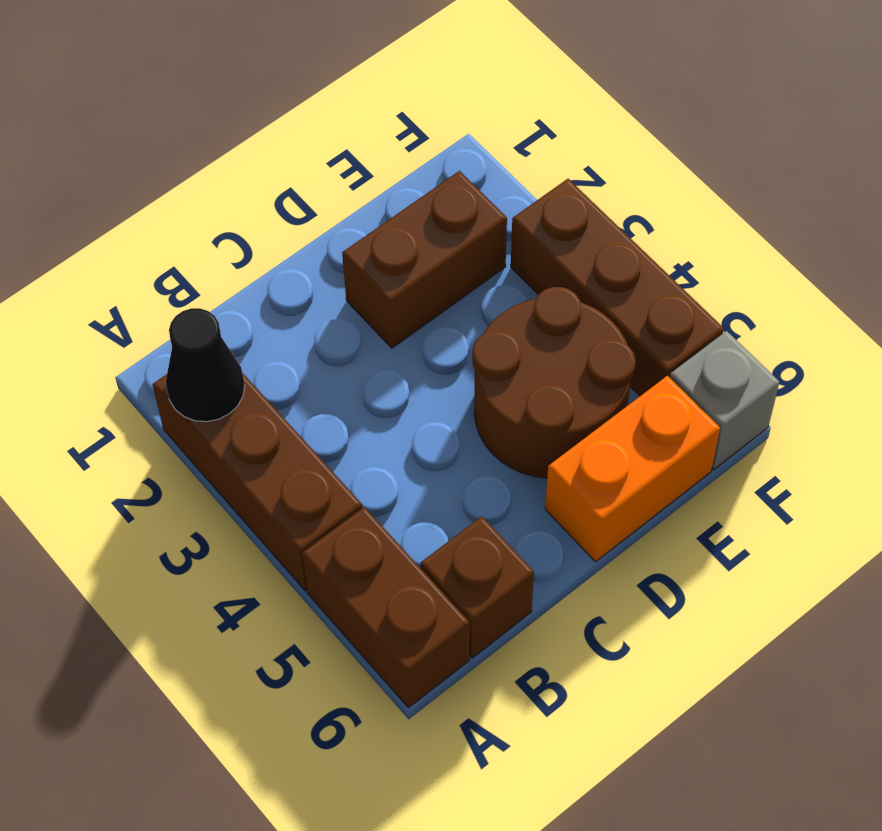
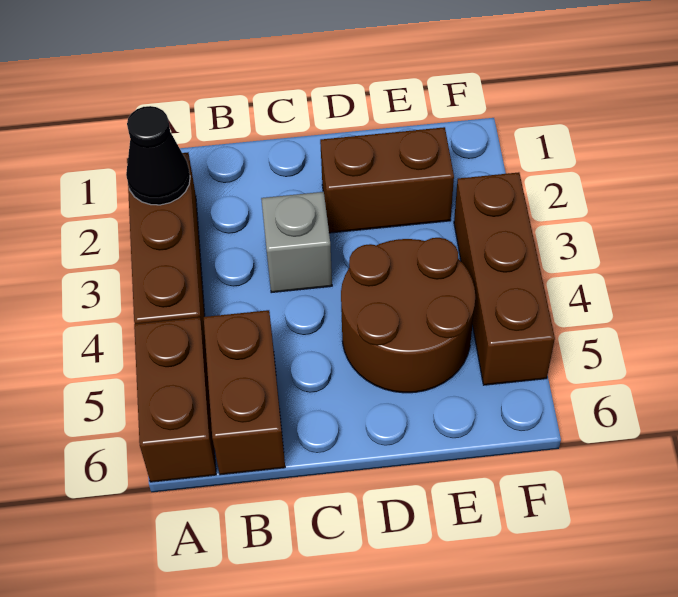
brown 1x1 brick [421,516,534,658] -> brown 1x2 brick [204,310,285,475]
orange 1x2 brick [545,376,720,562] -> none
grey 1x1 brick [670,331,779,470] -> grey 1x1 brick moved to [261,192,332,293]

